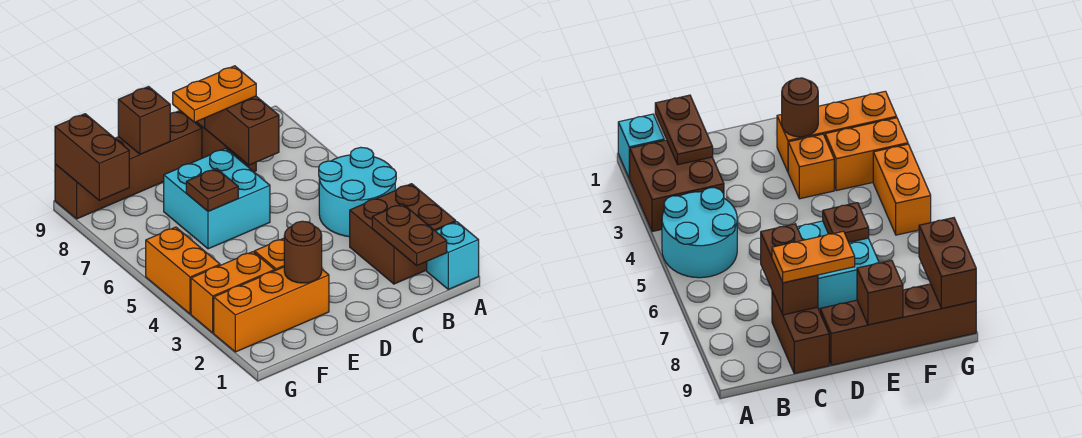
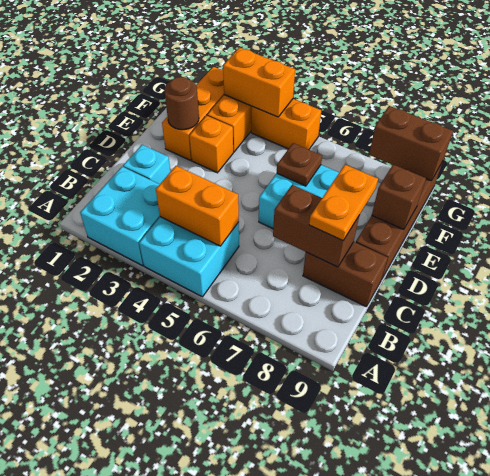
cyan 1x1 brick [427,222,479,289] -> cyan 1x1 brick moved to [123,145,170,184]
brown 2x2 brick [350,184,456,284] -> cyan 2x2 brick [80,167,160,266]
cyan 2x2 round brick [319,148,396,237] -> cyan 2x2 brick [139,217,239,297]
brown 1x2 plate [372,204,447,265] -> none
none -> orange 1x2 brick [156,166,239,246]
none -> orange 1x2 brick [223,47,295,117]

